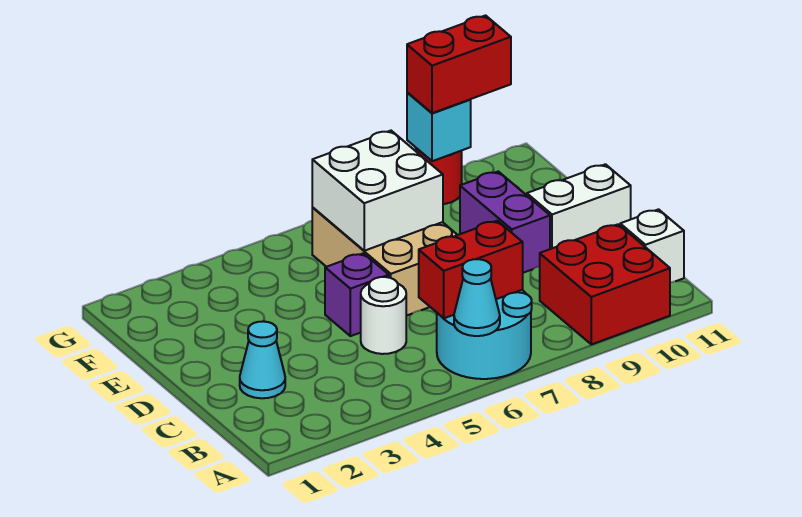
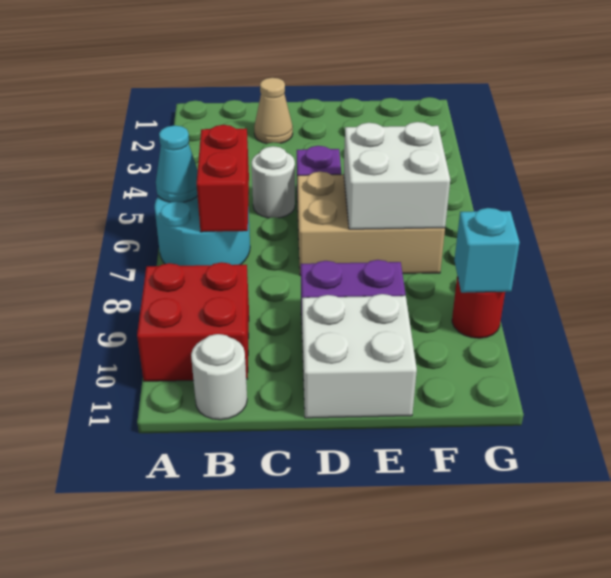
white 1x1 brick [620,209,684,282] -> white 1x1 round brick [191,334,247,420]
cyan 1x1 cone [240,321,285,398] -> tan 1x1 cone [254,78,293,144]
white 1x2 brick [527,164,631,249] -> white 2x2 brick [302,294,417,418]
red 1x2 brick [407,16,511,113] -> none

